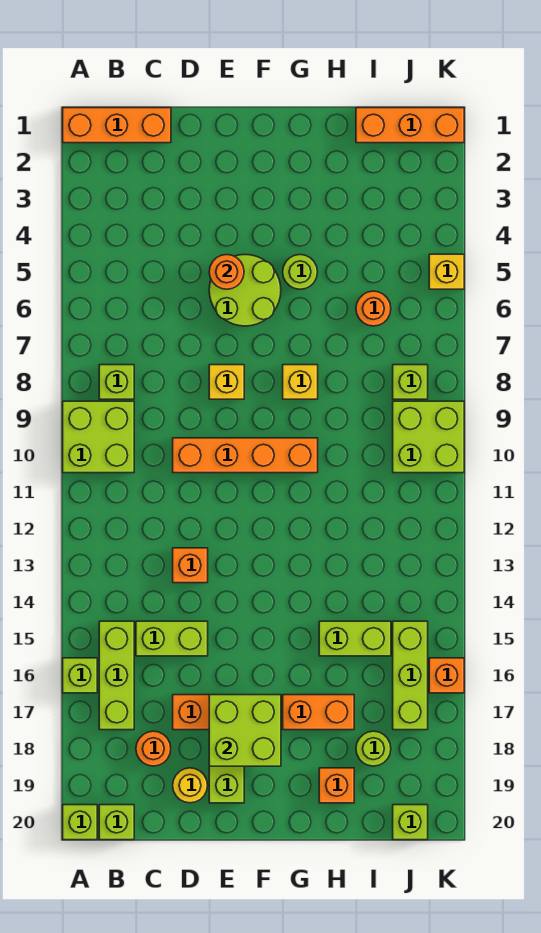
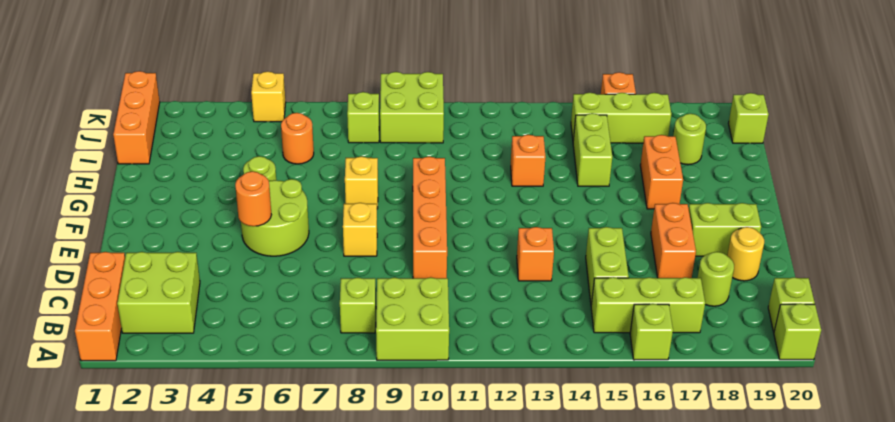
orange 1x1 round brick [136,731,171,766] -> lime 1x1 round brick [698,252,734,306]
lime 2x2 brick [209,695,281,766] -> lime 2x2 brick moved to [117,252,200,333]
orange 1x1 brick [319,768,354,803] -> orange 1x1 brick moved to [511,135,546,186]

